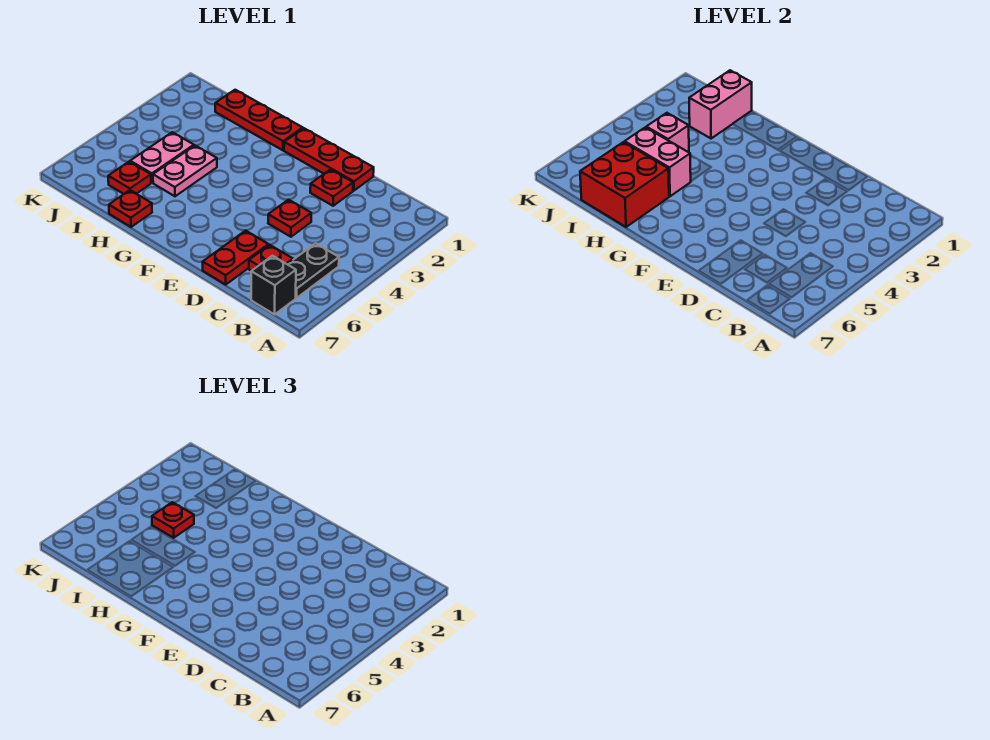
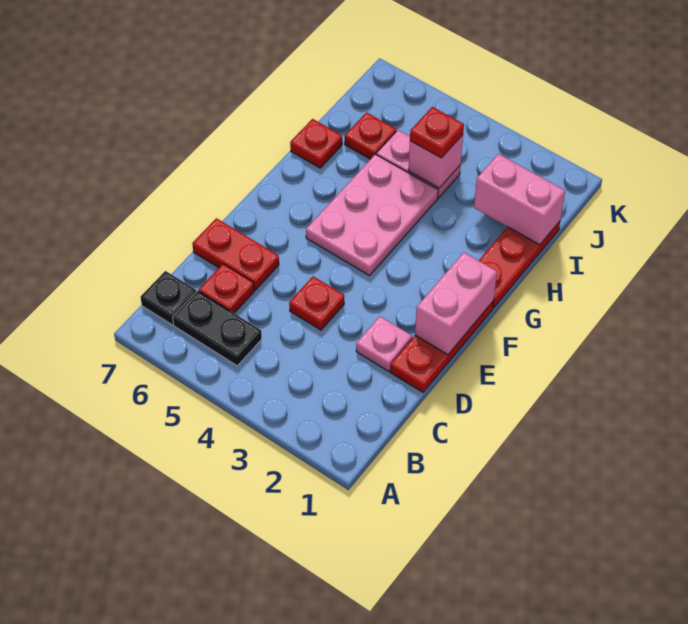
black 1x1 brick [251,256,296,314] -> black 1x1 plate [141,271,196,325]
red 1x1 plate [310,169,353,206] -> pink 1x1 plate [356,316,412,371]
pink 1x2 plate [153,146,217,196] -> pink 2x3 plate [306,154,438,276]
pink 1x2 brick [625,127,691,196] -> pink 1x2 brick moved to [415,252,497,355]
red 2x2 brick [580,142,669,227] -> none

